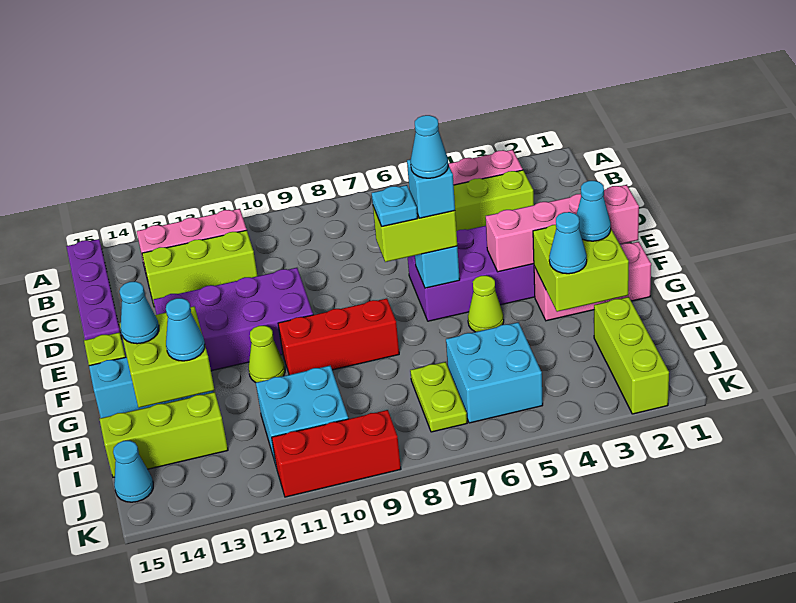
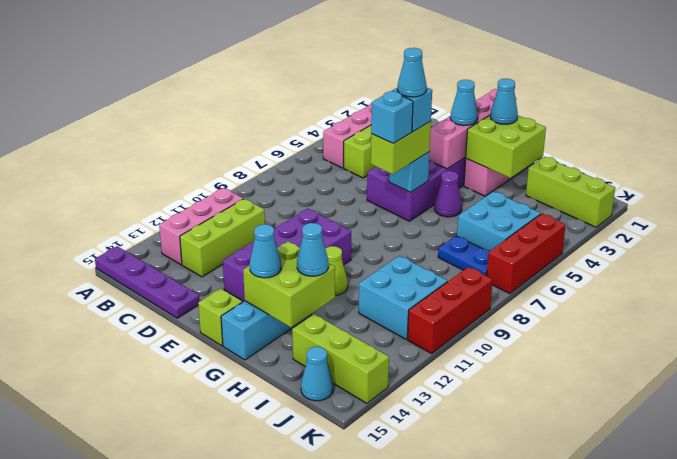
cyan 1x1 plate [372,185,418,226] -> cyan 1x1 brick [371,91,413,143]
lime 1x1 cone [468,276,504,332] -> purple 1x1 cone [434,171,462,217]
red 1x3 brick [278,298,399,375] -> red 1x3 brick moved to [487,214,566,294]
cyan 1x1 cone [549,212,587,274] -> cyan 1x1 cone moved to [450,80,478,126]
lime 1x2 plate [410,362,467,432] -> blue 1x2 plate [438,236,489,276]
lime 1x3 brick [100,392,228,477] -> lime 1x3 brick turned to [292,314,389,403]

